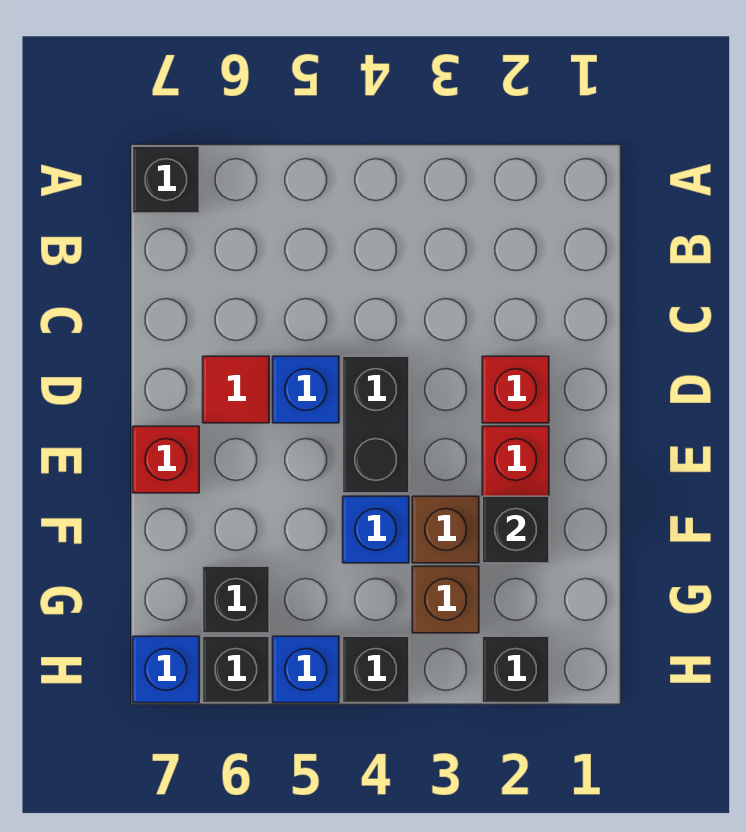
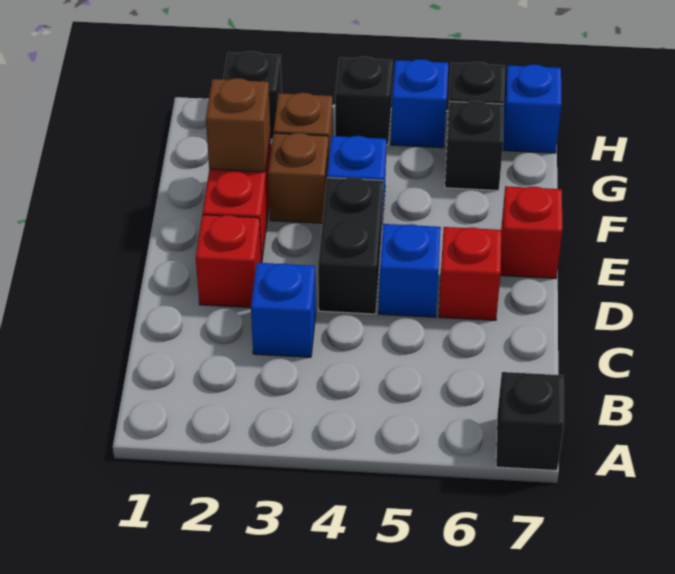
none -> blue 1x1 brick [251,263,316,357]
red 1x1 tile [203,356,269,423] -> red 1x1 brick [439,227,501,320]
black 1x1 brick [482,496,549,563] -> brown 1x1 brick [206,78,270,172]

